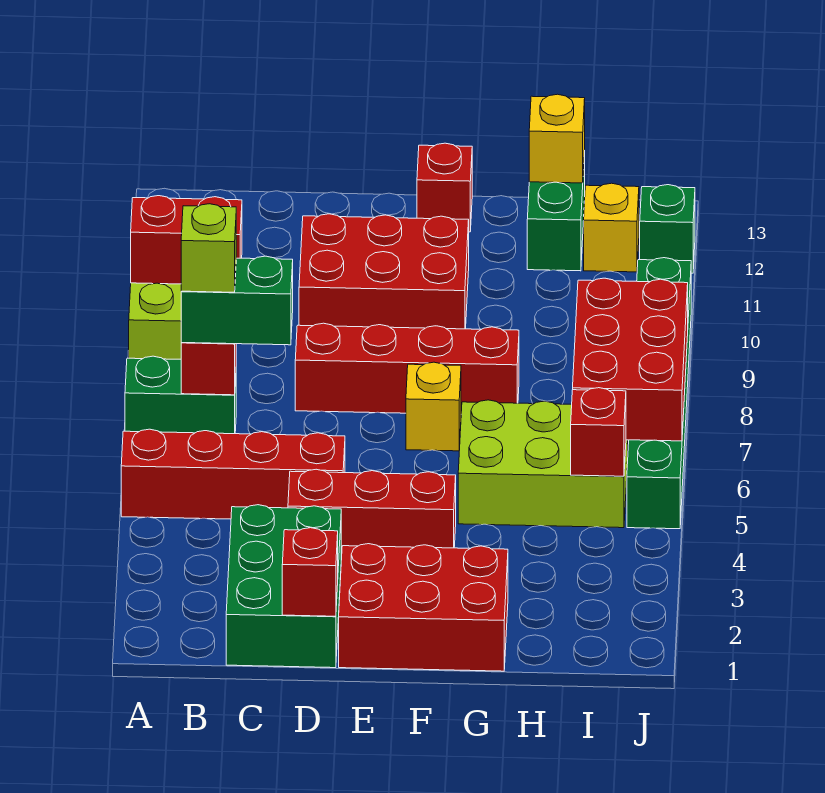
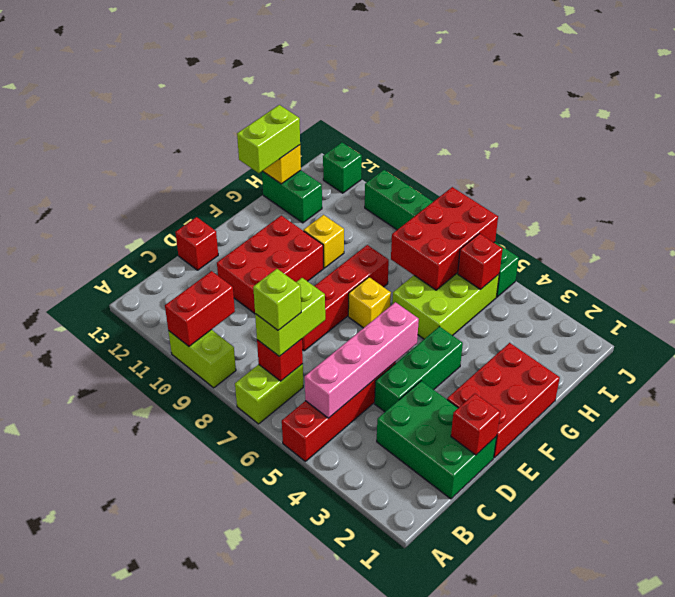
green 1x2 brick [125,356,236,434] -> lime 1x2 brick [235,364,303,424]
none -> pink 1x4 brick [305,302,419,418]
green 1x2 brick [181,256,293,345] -> lime 1x2 brick [255,278,325,356]
red 1x3 brick [288,469,456,558] -> green 1x3 brick [375,326,463,412]
red 1x1 brick [417,143,472,232] -> red 1x1 brick moved to [175,217,218,270]
none -> lime 1x2 brick [237,105,300,173]
red 2x3 brick [573,278,688,441] -> red 2x3 brick turned to [391,187,498,290]
yellow 1x1 brick [584,183,639,272] -> yellow 1x1 brick moved to [304,215,344,268]

